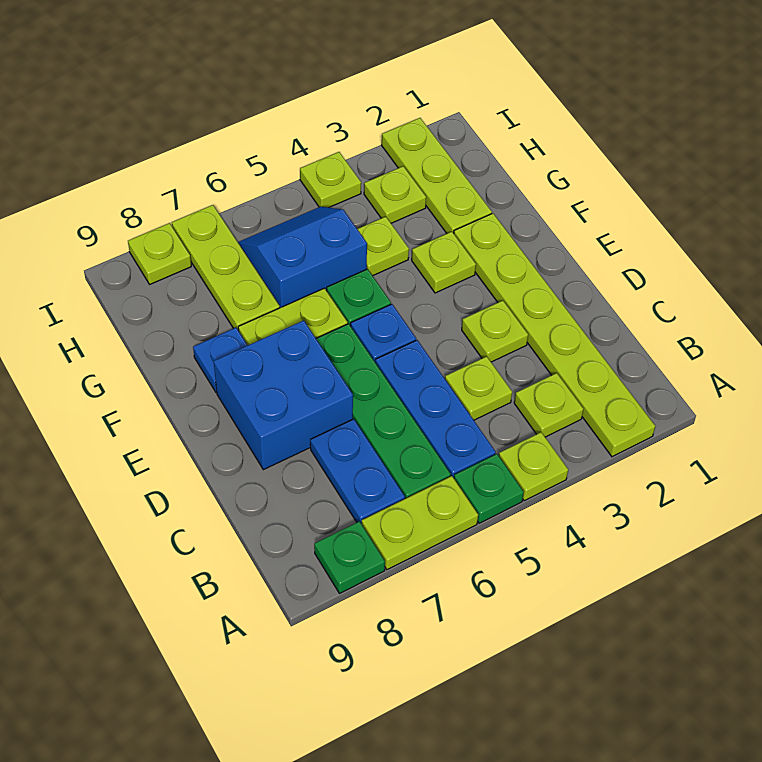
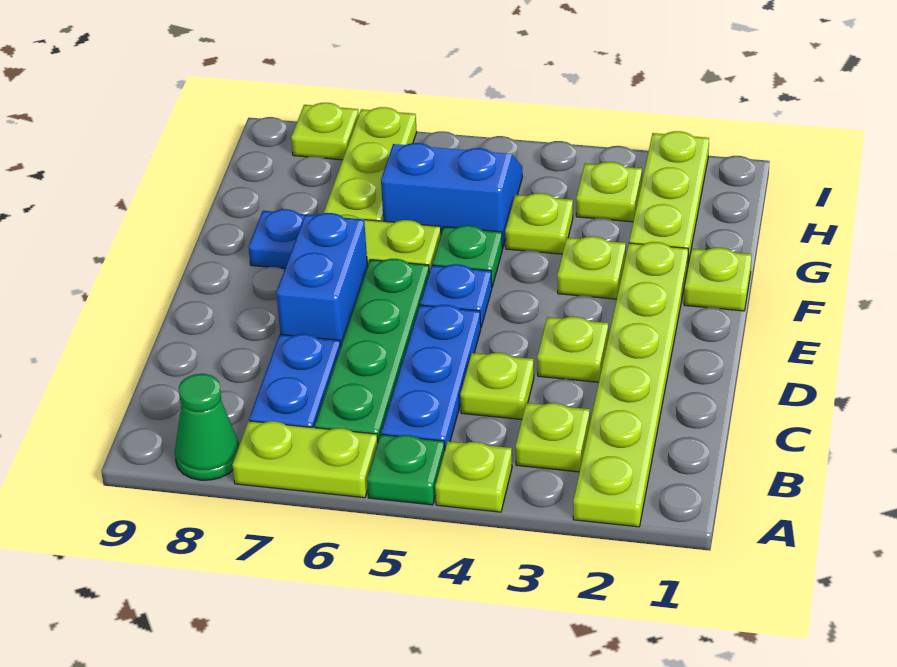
green 1x1 plate [314,521,385,594] -> green 1x1 cone [175,374,239,480]
blue 2x2 brick [214,321,353,470] -> blue 1x2 brick [276,213,368,347]
lime 1x1 plate [300,152,361,208] -> lime 1x1 plate moved to [684,248,752,311]

